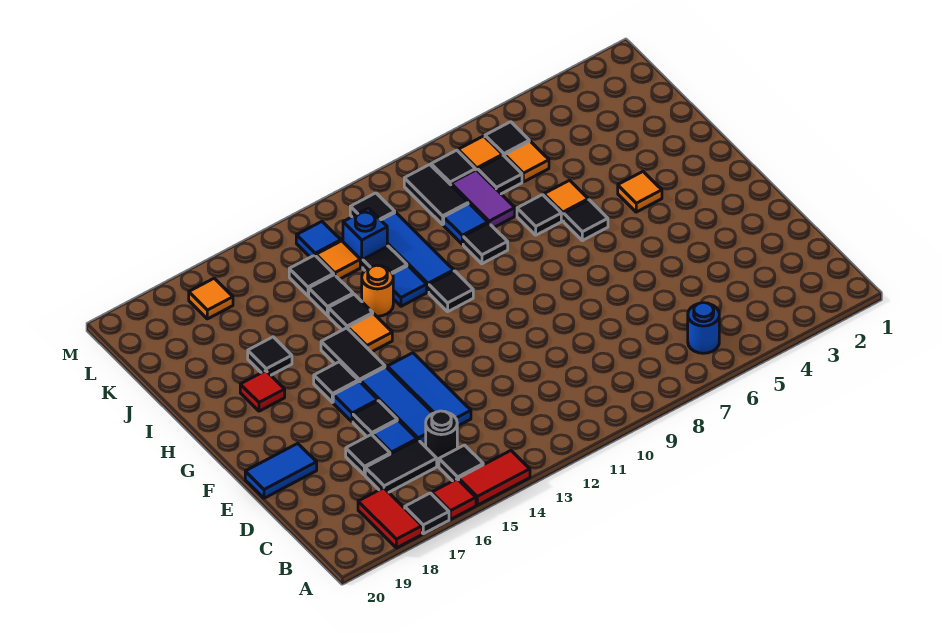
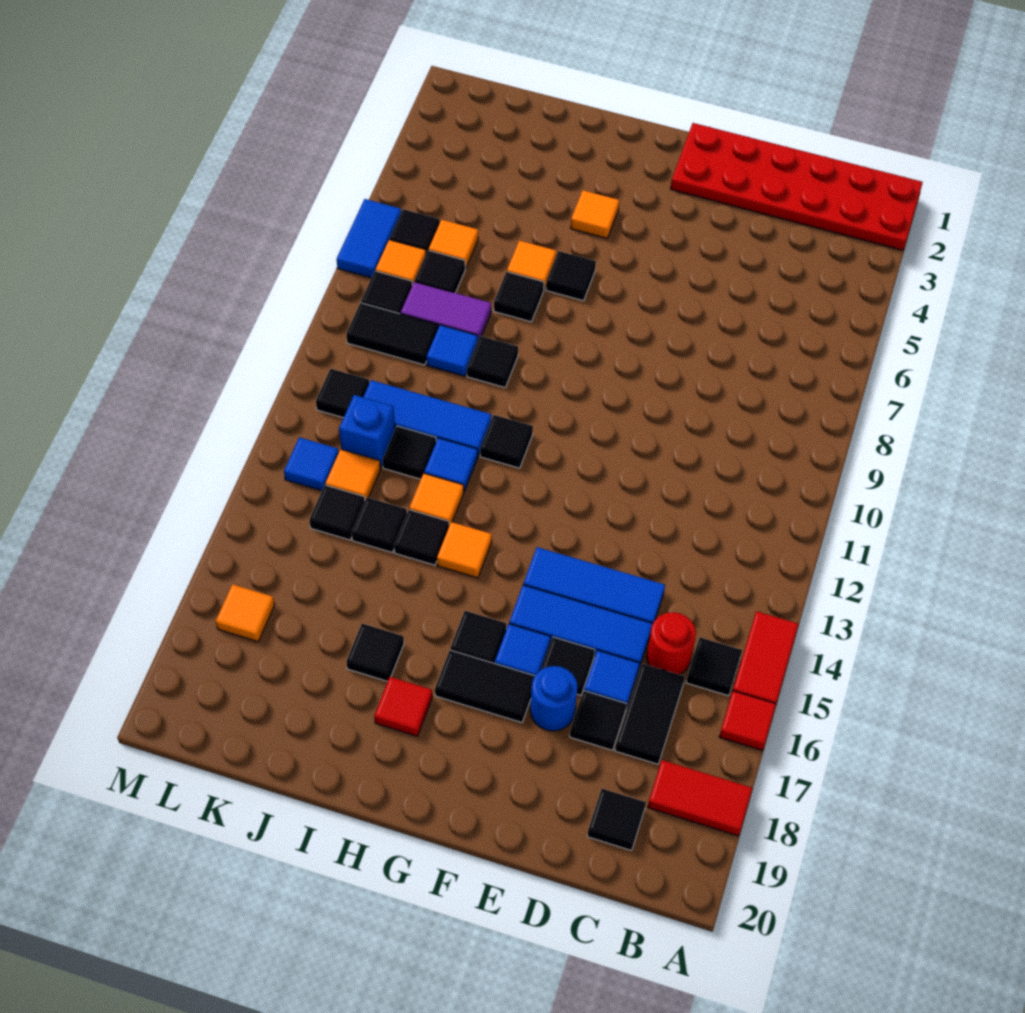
none -> red 2x6 plate [671,123,923,250]
black 1x1 tile [405,493,449,534] -> black 1x1 tile moved to [587,789,646,851]
blue 1x1 round brick [688,303,719,353] -> blue 1x1 round brick moved to [530,666,578,731]
black 1x1 round brick [426,411,457,462] -> red 1x1 round brick [647,612,696,675]
blue 1x2 tile [245,443,317,498] -> blue 1x2 tile moved to [337,199,401,278]
black 1x2 tile [321,328,385,381] -> black 1x2 tile moved to [435,650,535,723]
orange 1x1 round brick [362,265,393,316] -> orange 1x1 tile [409,474,464,526]

